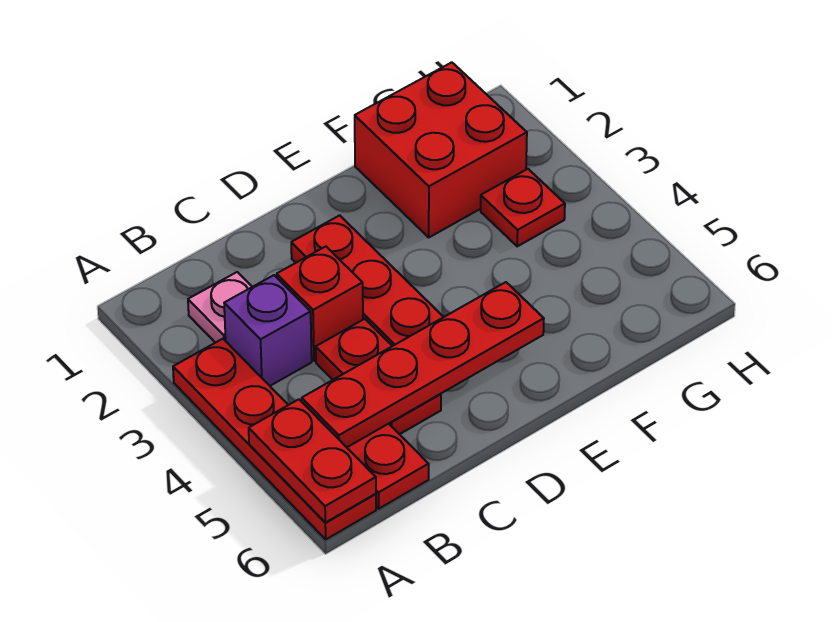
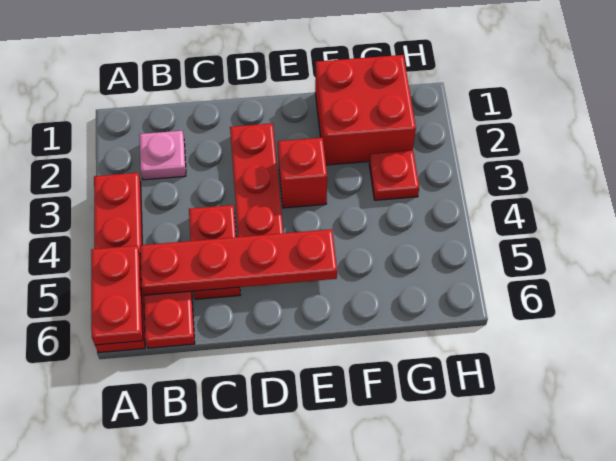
purple 1x1 brick [224,275,312,386] -> none
red 1x1 brick [277,247,363,361] -> red 1x1 brick moved to [278,138,327,208]

